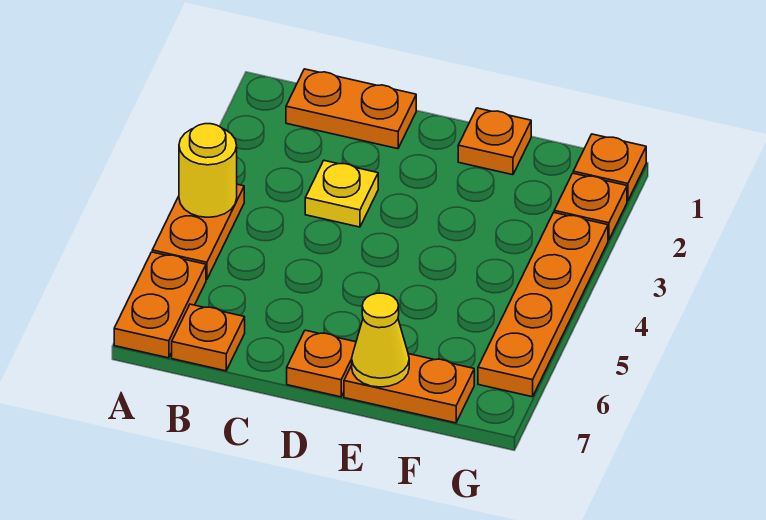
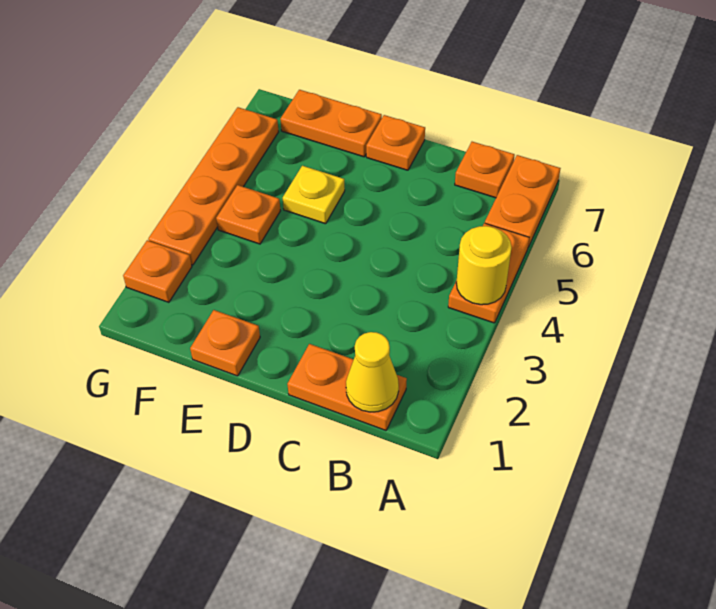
yellow 1x1 plate [305,161,378,227] -> yellow 1x1 plate moved to [283,166,345,224]
yellow 1x1 cone [352,293,409,387] -> yellow 1x1 cone moved to [346,332,399,412]
orange 1x1 plate [573,134,646,201] -> orange 1x1 plate moved to [216,185,280,244]

